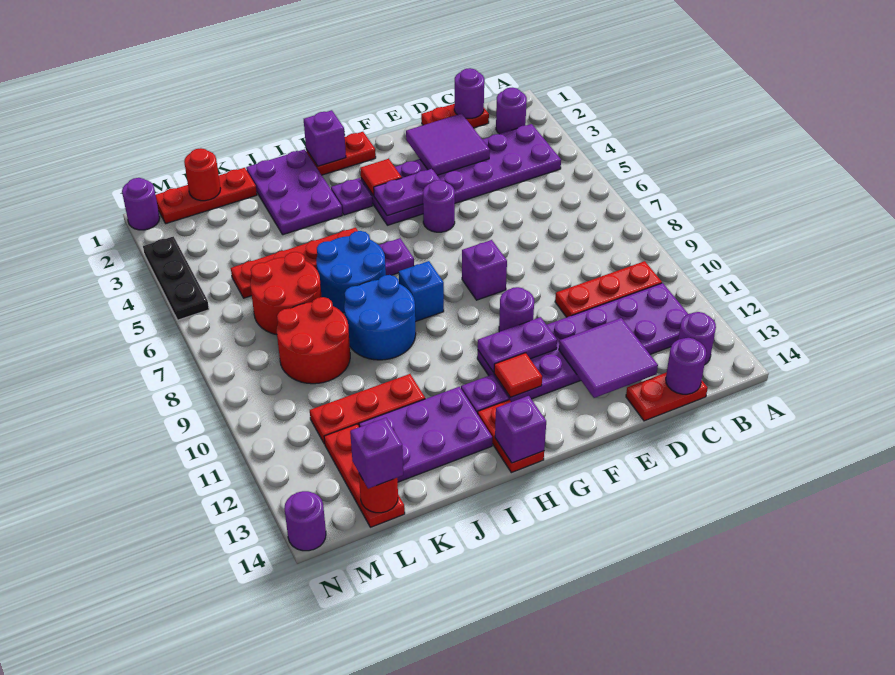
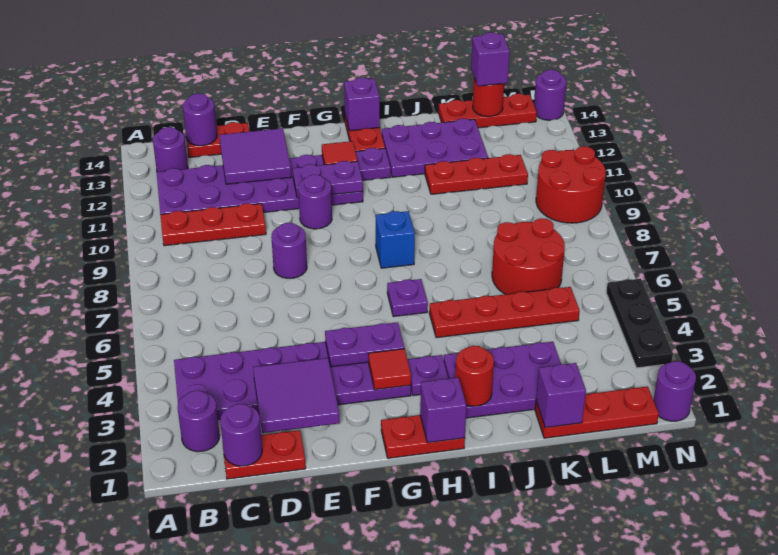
purple 1x1 round brick [423,180,455,232] -> purple 1x1 round brick moved to [271,223,307,278]
purple 1x1 brick [462,240,507,300] -> purple 1x1 brick moved to [536,363,586,428]
purple 2x3 plate [246,149,342,235] -> purple 2x3 plate turned to [444,342,561,418]
blue 2x2 round brick [316,231,386,313] -> none
blue 2x2 round brick [344,275,416,360] -> none
red 2x2 round brick [277,297,350,384] -> red 2x2 round brick moved to [536,146,606,223]
red 1x1 round brick [184,148,221,201] -> red 1x1 round brick moved to [455,346,494,406]
red 1x3 plate [324,424,405,527] -> red 1x3 plate turned to [439,94,537,128]

